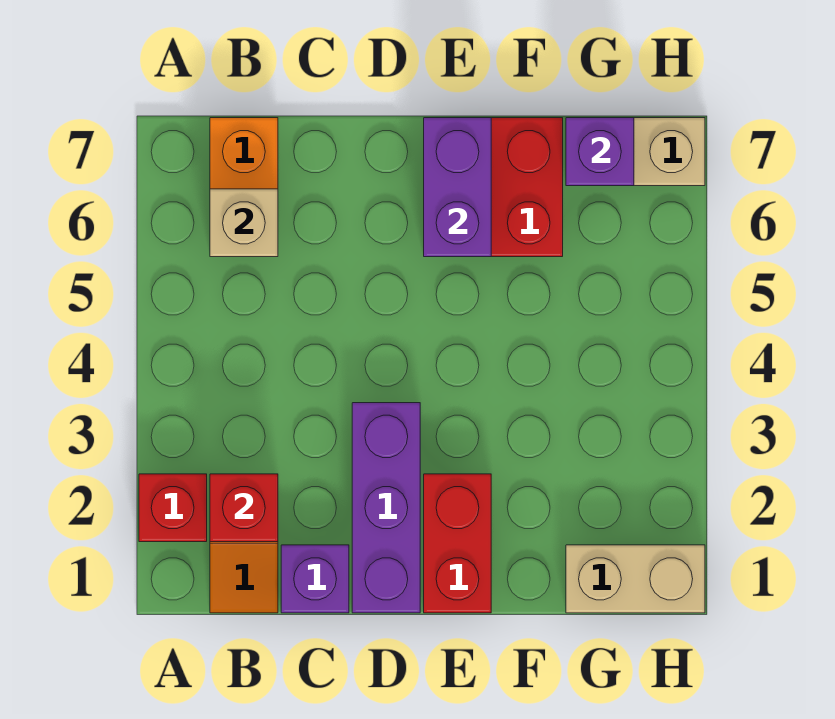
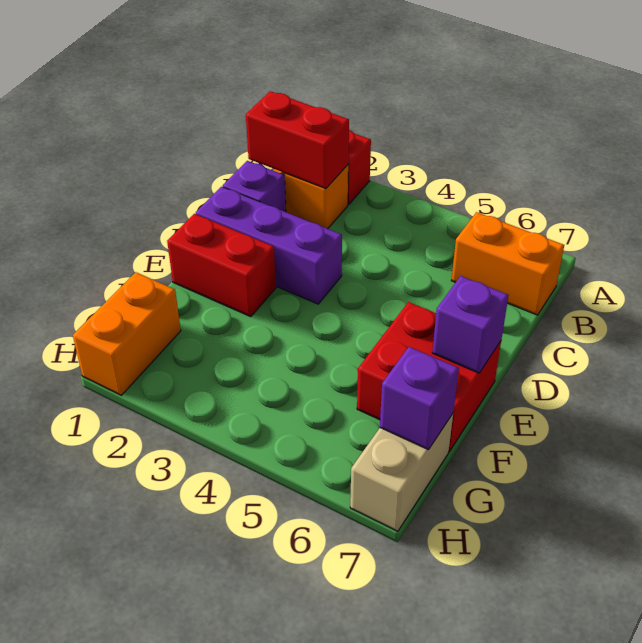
red 1x1 brick [210,474,278,542] -> red 1x2 brick [246,91,349,189]
tan 1x1 brick [210,189,278,257] -> none
purple 1x2 brick [424,118,491,257] -> purple 1x1 brick [432,276,508,373]
tan 1x2 brick [566,545,705,613] -> orange 1x2 brick [73,272,181,395]

